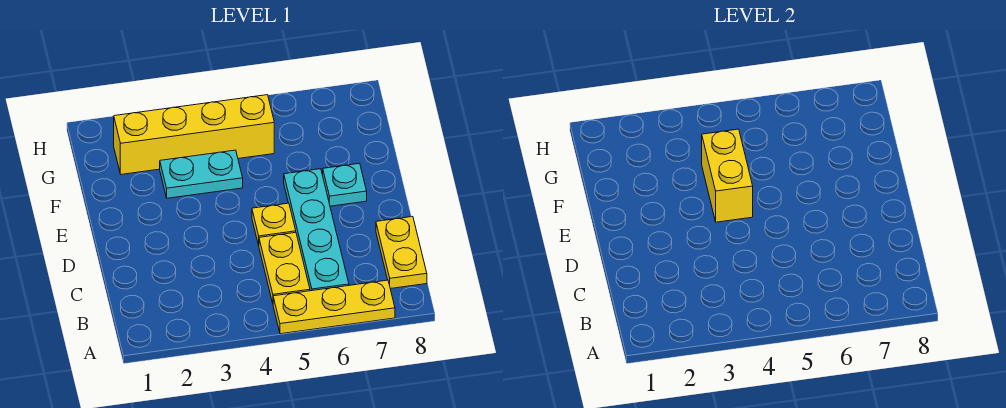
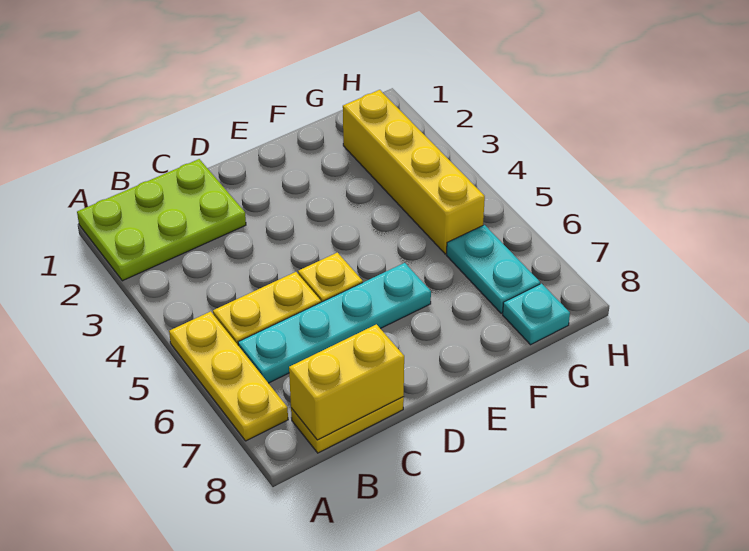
none -> lime 2x3 plate [77,159,246,281]
yellow 1x2 brick [702,129,753,222] -> yellow 1x2 brick moved to [289,324,404,440]
cyan 1x1 plate [323,163,367,206] -> cyan 1x1 plate moved to [503,284,570,345]
cyan 1x2 plate [160,150,243,198] -> cyan 1x2 plate moved to [446,225,540,313]

